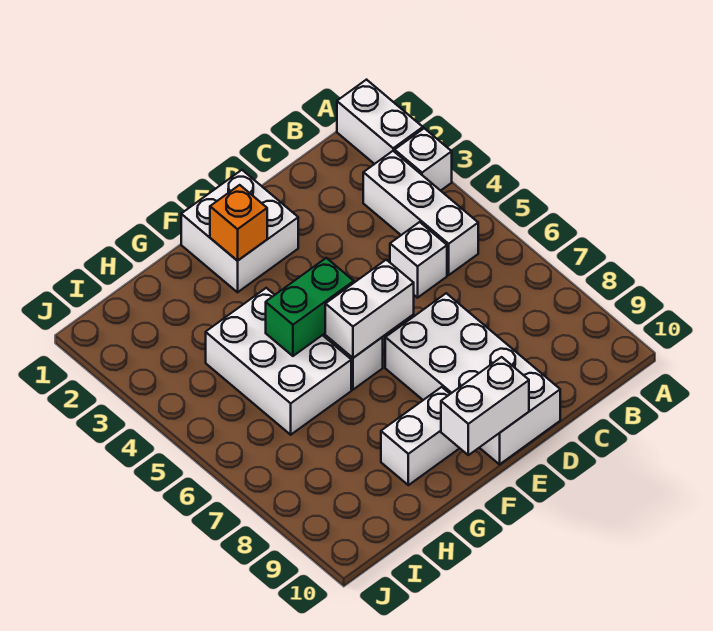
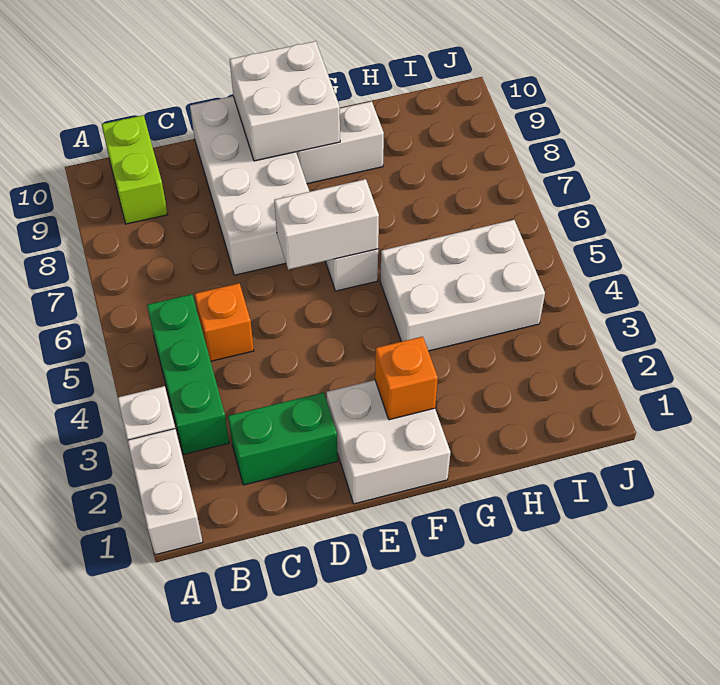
white 1x3 brick [363,151,478,275] -> green 1x3 brick [147,294,229,454]
none -> lime 1x2 brick [102,115,168,224]
white 1x1 brick [390,222,447,298] -> orange 1x1 brick [195,283,254,361]
white 1x2 brick [441,357,529,455] -> white 2x2 brick [230,41,340,161]
green 1x2 brick [266,258,354,356] -> green 1x2 brick moved to [228,392,338,485]
white 2x3 brick [206,288,351,435] -> white 2x3 brick turned to [380,220,545,351]

